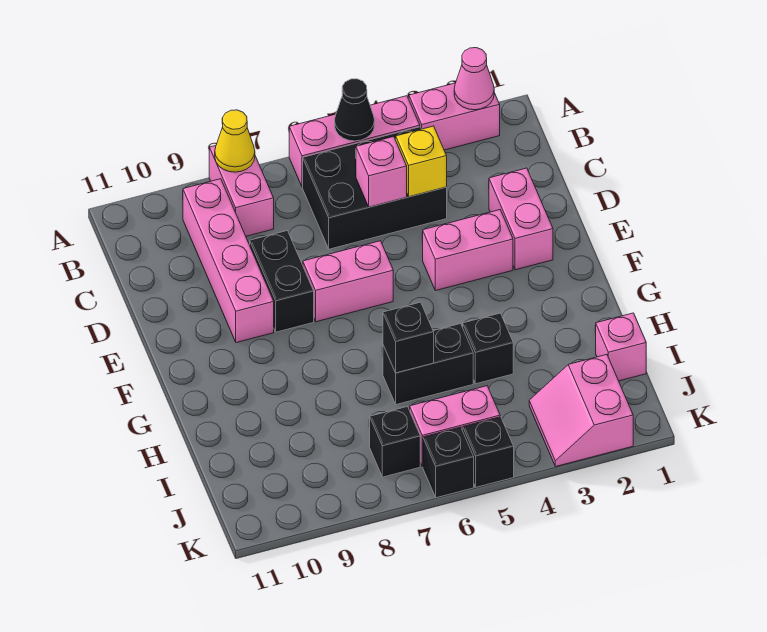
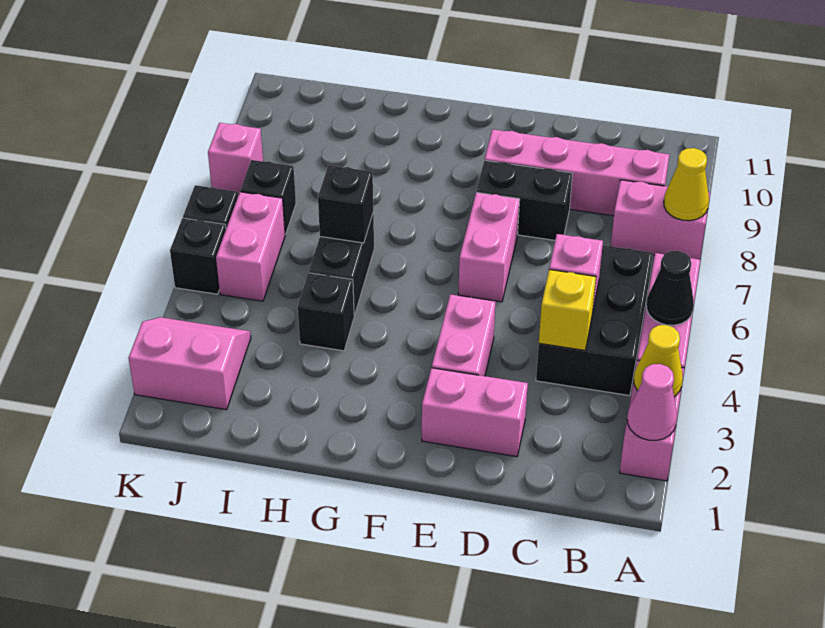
none -> yellow 1x1 cone [634,325,683,397]
pink 1x1 brick [596,313,646,381] -> pink 1x1 brick moved to [208,123,263,194]

